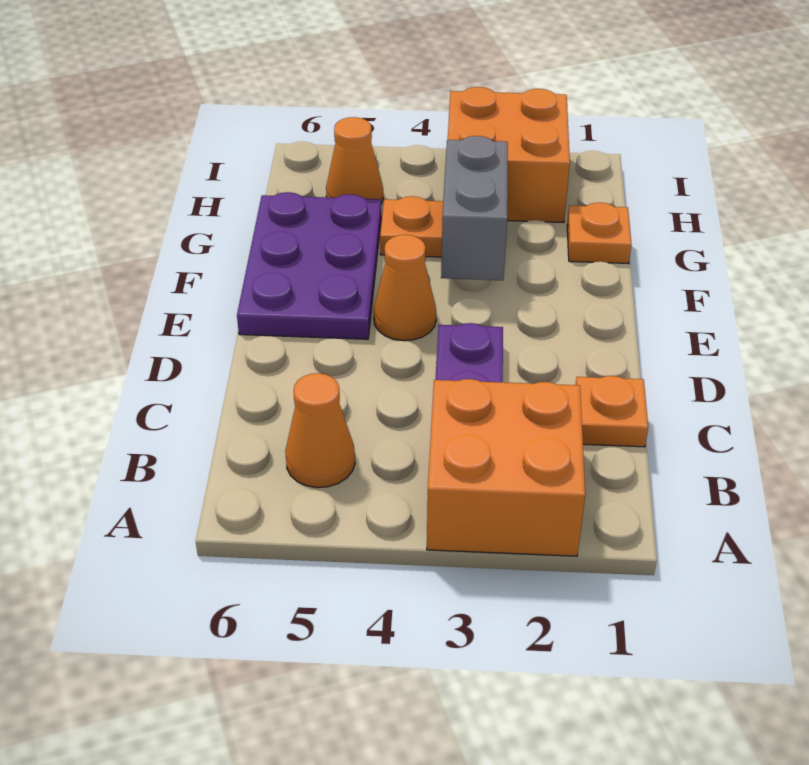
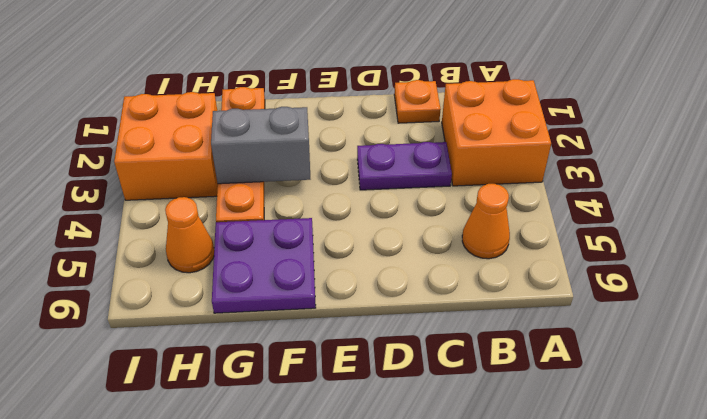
orange 1x1 cone [374,235,436,341] -> none
purple 2x3 plate [237,192,381,339] -> purple 2x2 plate [212,218,316,313]

